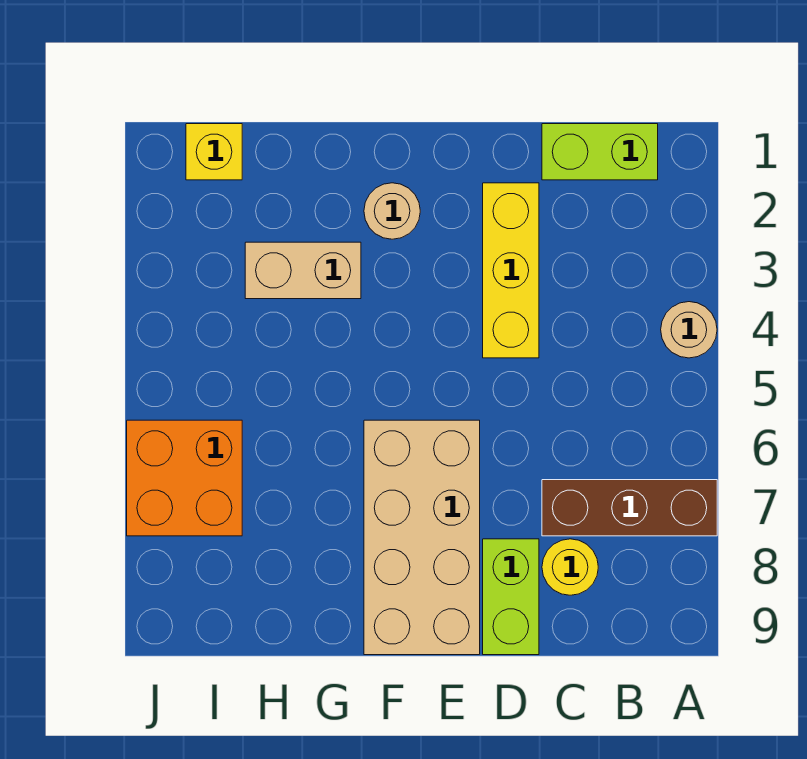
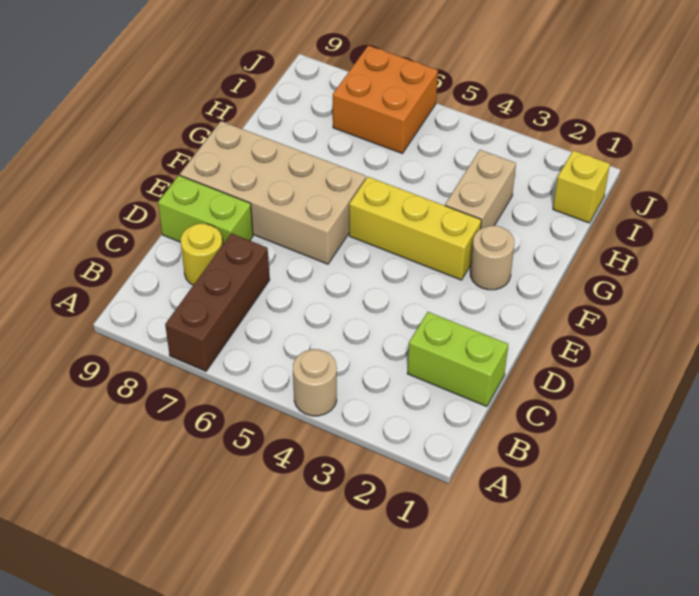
lime 1x2 brick [542,124,658,180] -> lime 1x2 brick turned to [407,312,508,407]
yellow 1x3 brick [483,183,539,358] -> yellow 1x3 brick moved to [349,177,481,280]

